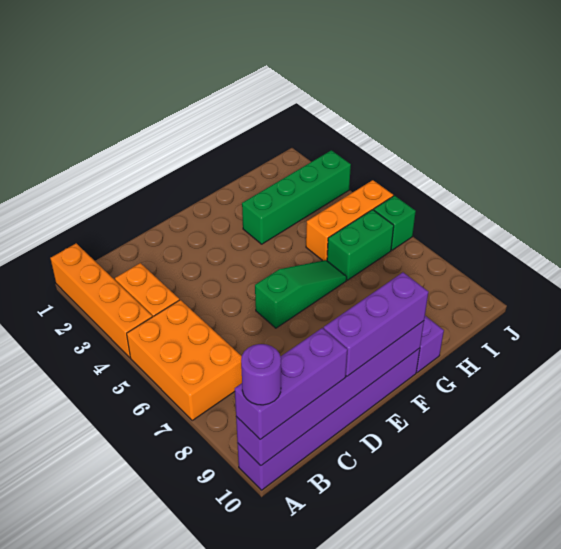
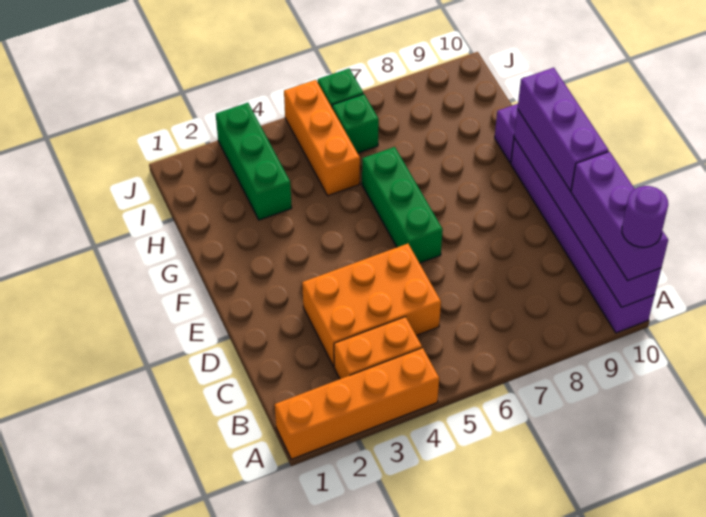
orange 2x3 brick [127,300,242,420] -> orange 2x3 brick moved to [302,244,441,366]
green 1x3 slope [255,260,347,328] -> green 1x3 brick [362,147,443,263]
green 1x4 brick [242,150,351,244] -> green 1x3 brick [216,103,292,220]
green 1x2 brick [327,210,394,280] -> green 1x1 brick [332,94,379,153]

